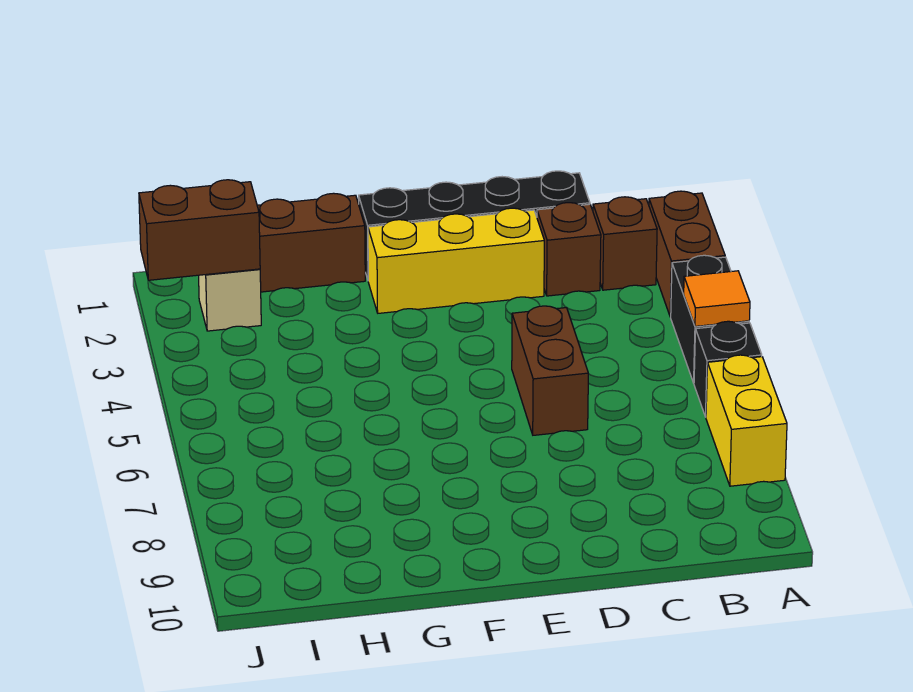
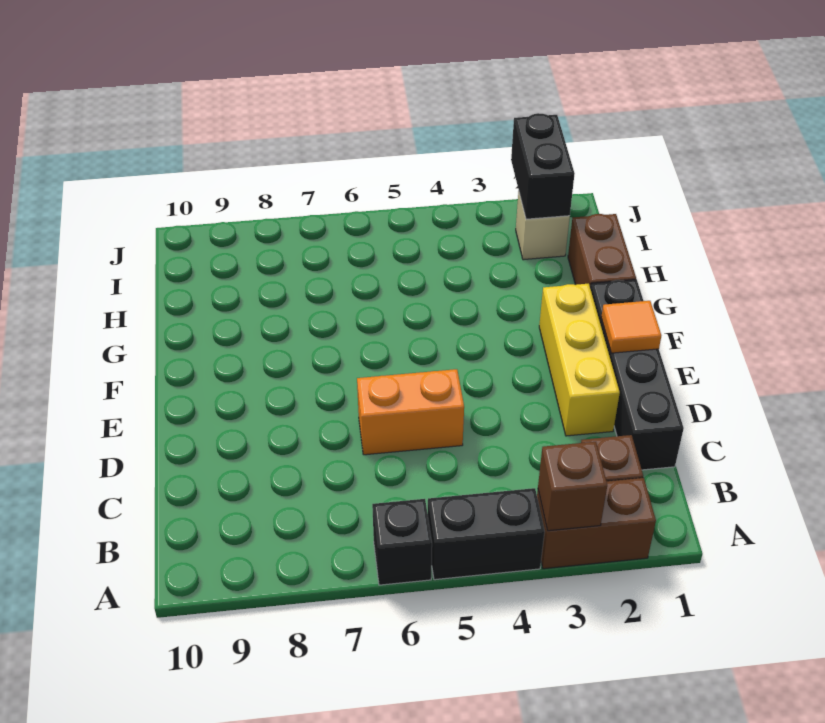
orange 1x1 tile [684,271,750,326] -> orange 1x1 tile moved to [601,301,661,353]
yellow 1x2 brick [706,355,787,486] -> none
brown 1x1 brick [537,203,601,296] -> brown 1x1 brick moved to [538,442,607,531]
brown 1x2 brick [512,306,588,435] -> orange 1x2 brick [357,369,464,455]
brown 1x2 brick [139,180,260,280] -> black 1x2 brick [511,113,575,219]

